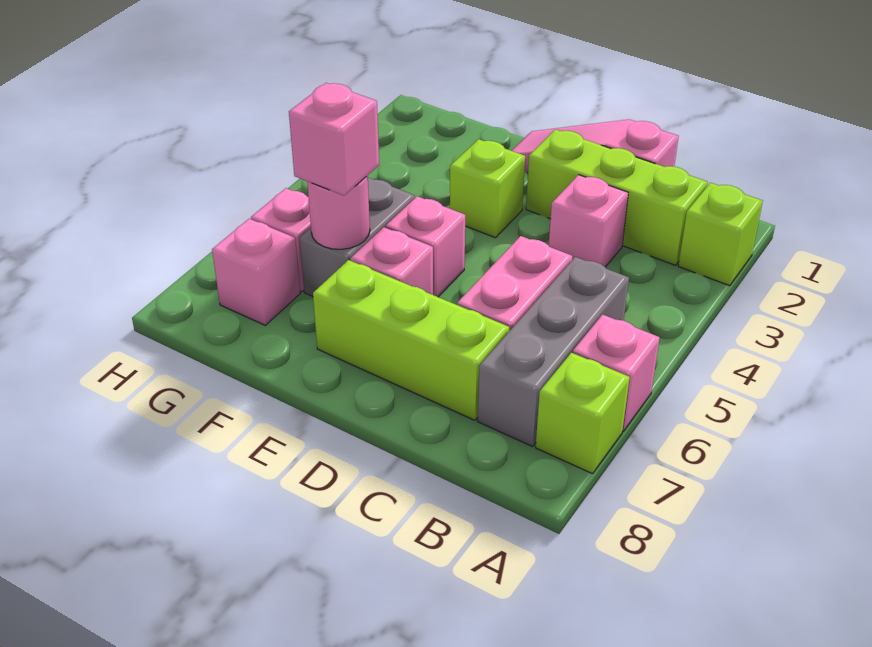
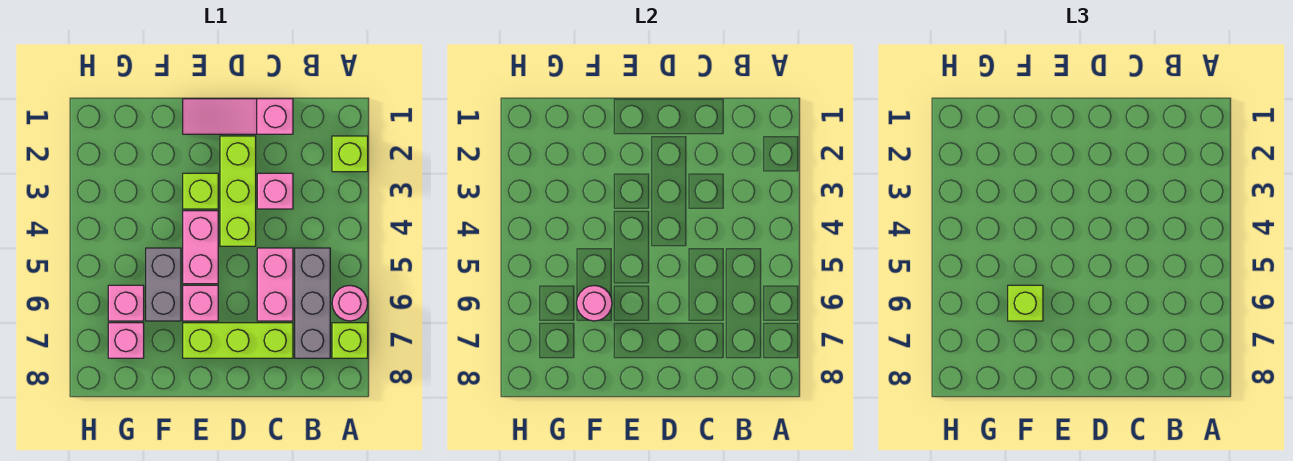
pink 1x1 brick [573,314,660,431] -> pink 1x1 round brick [332,286,368,321]
lime 1x3 brick [526,129,708,265] -> lime 1x3 brick turned to [220,136,256,246]
pink 1x1 brick [385,196,466,297] -> pink 1x2 brick [183,211,218,284]
pink 1x1 brick [289,83,379,196] -> lime 1x1 brick [1008,285,1043,321]

